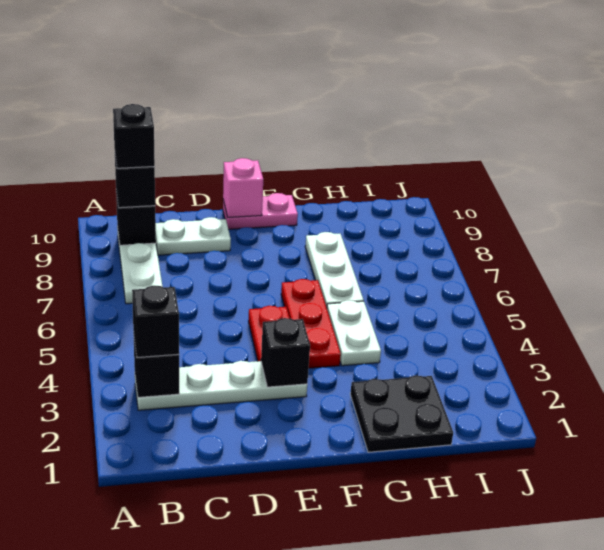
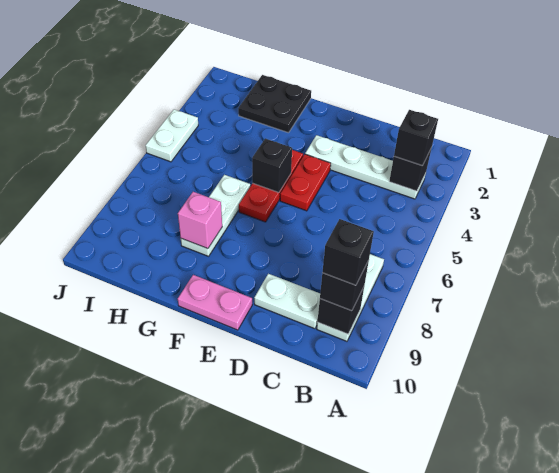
black 1x1 brick [261,318,310,387] -> black 1x1 brick moved to [252,138,292,193]
pink 1x1 brick [223,158,263,217] -> pink 1x1 brick moved to [178,192,222,249]
white 1x2 plate [327,300,381,366] -> white 1x2 plate moved to [146,109,198,162]

